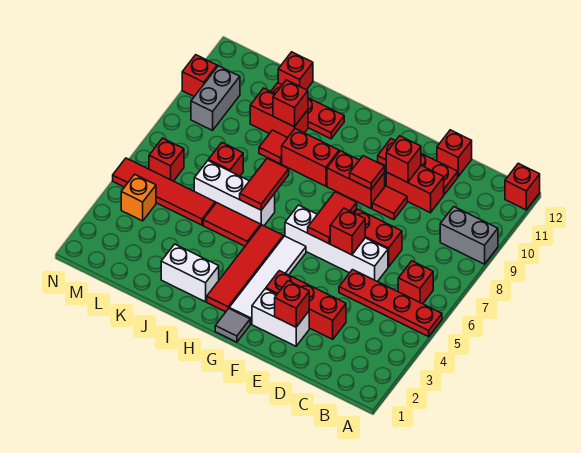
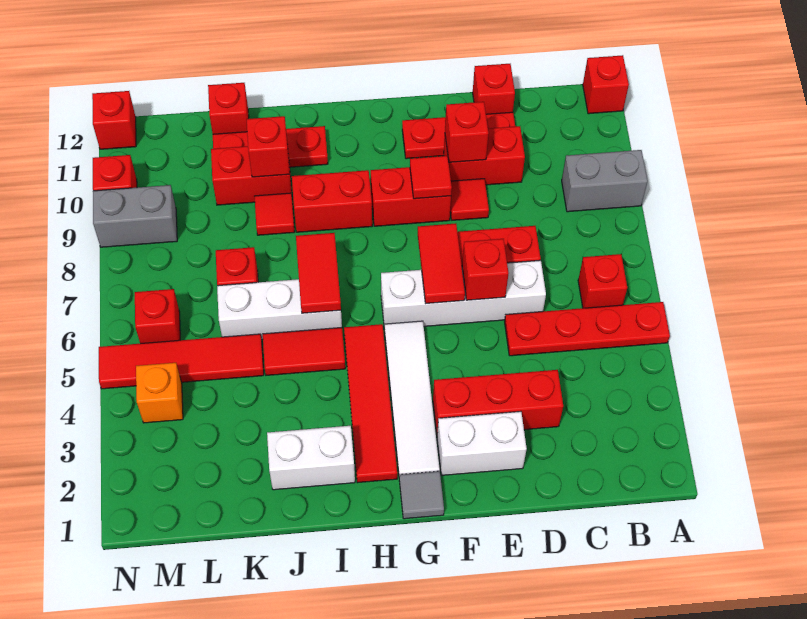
red 1x1 brick [275,281,309,327] -> red 1x1 brick moved to [92,91,136,149]
grey 1x2 brick [191,66,240,130] -> grey 1x2 brick turned to [93,185,177,247]

